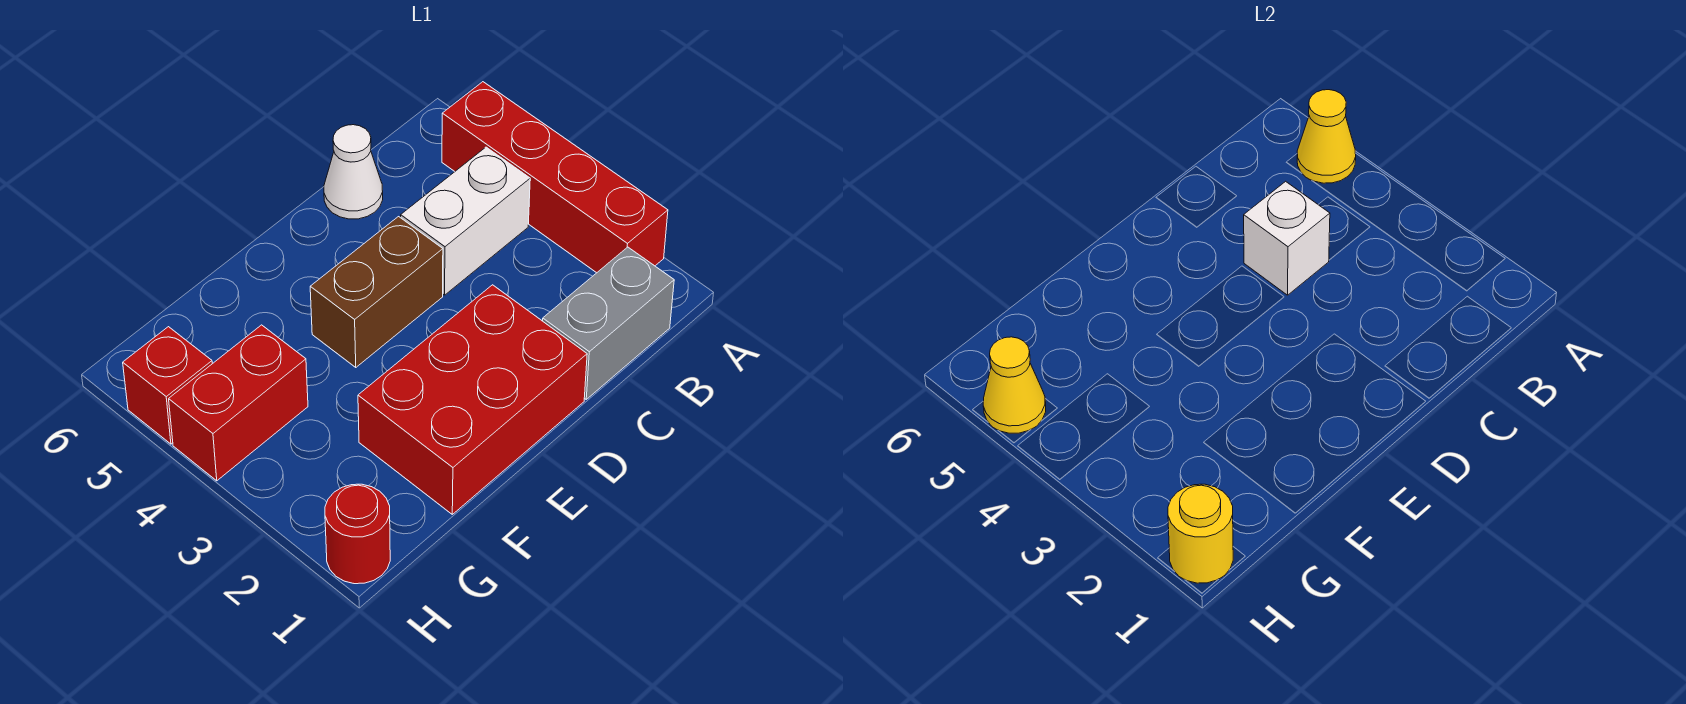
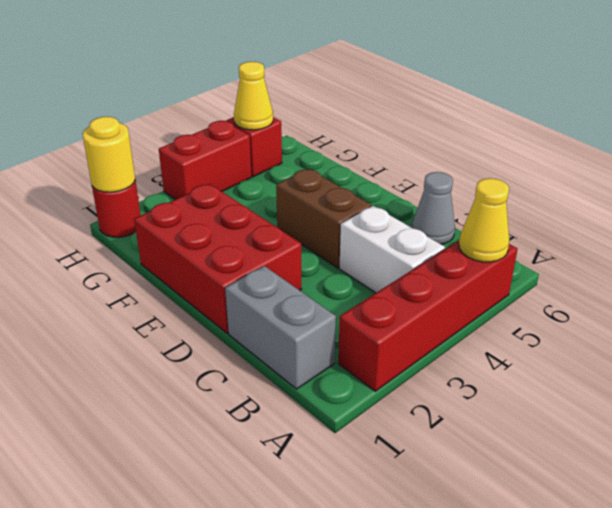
white 1x1 brick [1244,181,1330,295] -> none
white 1x1 cone [324,125,383,219] -> grey 1x1 cone [412,172,455,244]
red 1x2 brick [169,325,308,481] -> red 1x2 brick turned to [159,121,252,200]

